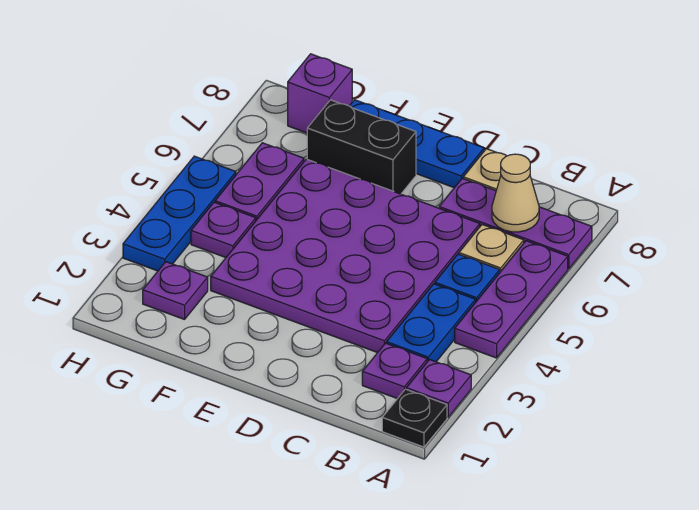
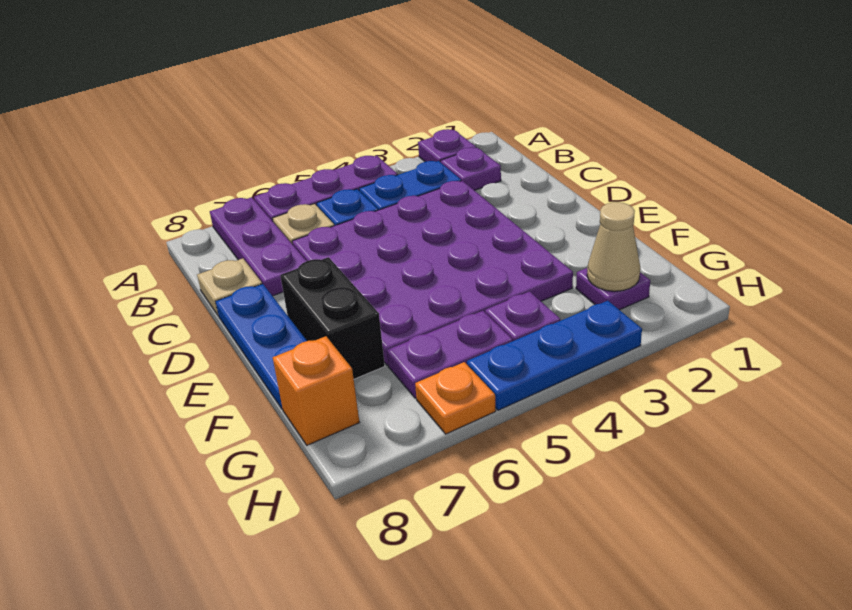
black 1x1 plate [382,389,447,447] -> none
tan 1x1 cone [492,154,539,232] -> tan 1x1 cone moved to [587,202,640,291]
purple 1x1 brick [288,54,352,133] -> orange 1x1 brick [273,336,359,445]
none -> orange 1x1 plate [415,362,496,434]

